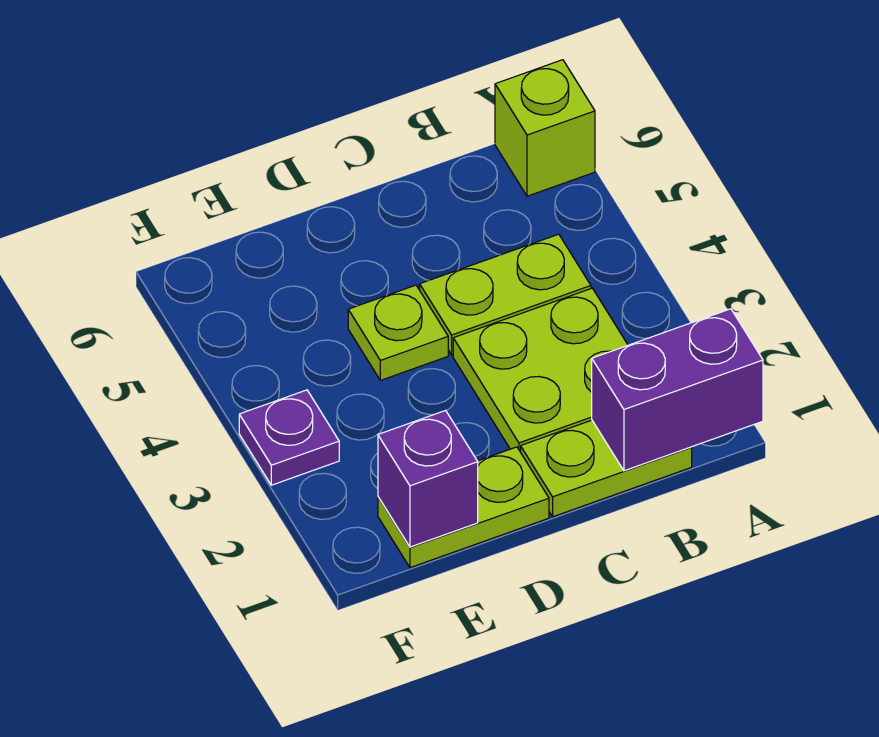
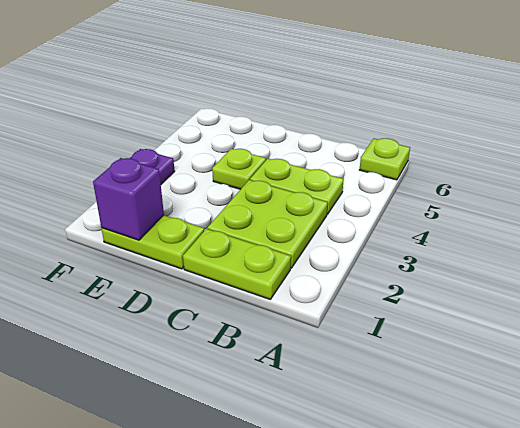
purple 1x2 brick [592,309,763,471] -> none
lime 1x1 brick [495,60,595,196] -> lime 1x1 plate [360,138,410,180]

